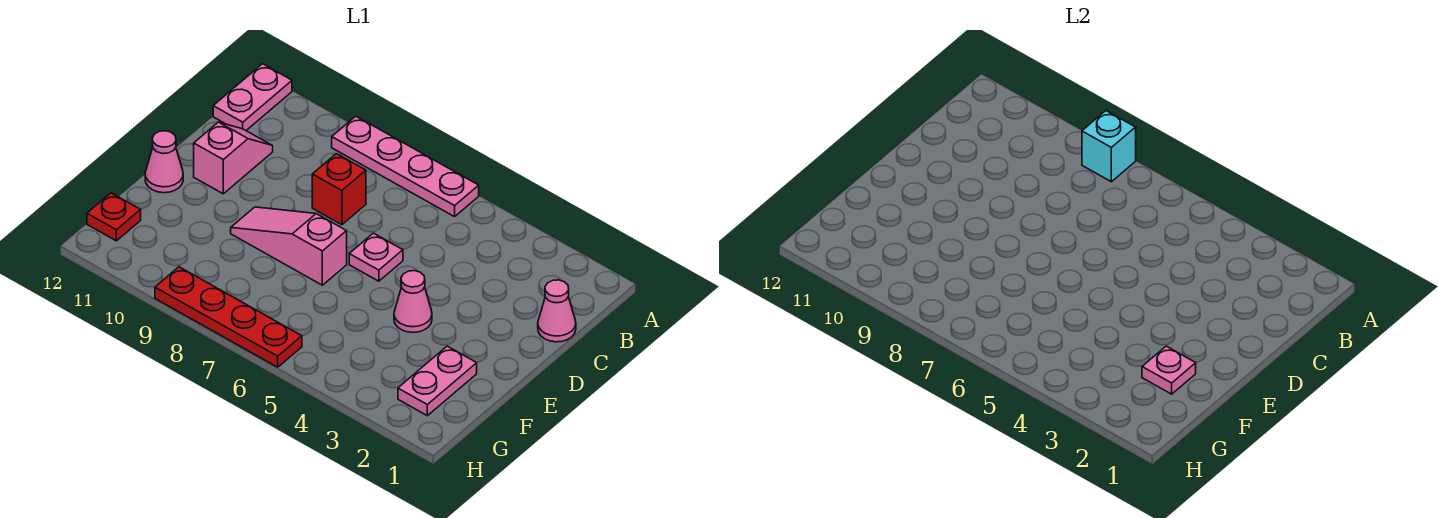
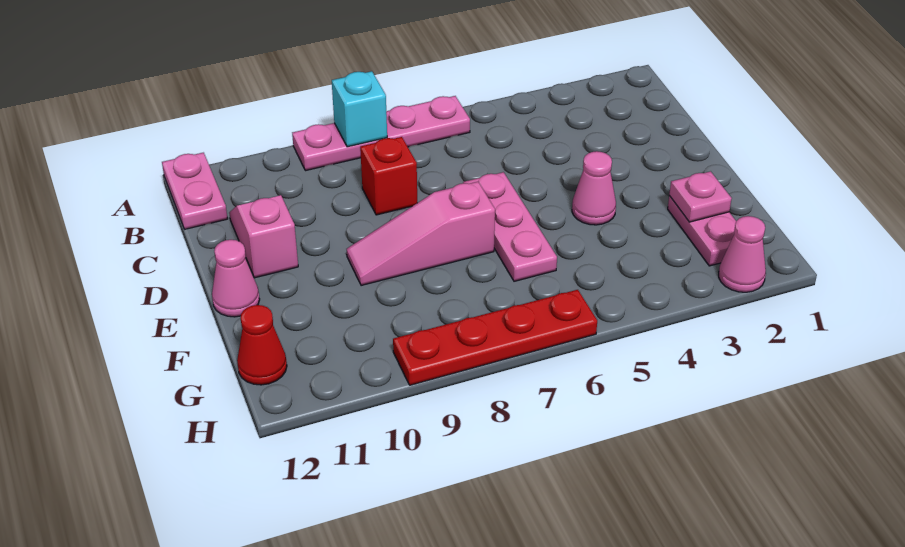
pink 1x1 cone [538,280,576,342] -> pink 1x1 cone moved to [719,216,766,292]
pink 1x1 plate [349,233,403,281] -> pink 1x3 plate [463,172,557,281]
red 1x1 plate [87,193,141,241] -> red 1x1 cone [237,305,287,385]

